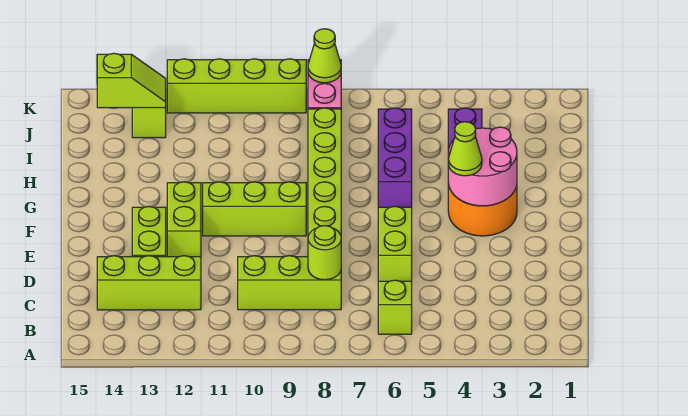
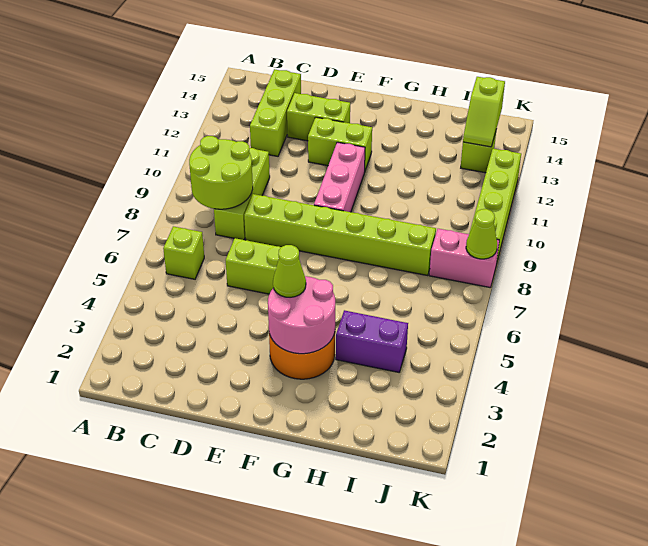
lime 1x1 round brick [308,226,341,280] -> lime 2x2 round brick [189,136,253,209]
lime 1x3 brick [203,182,306,236] -> pink 1x3 brick [314,142,365,212]
purple 1x3 brick [378,108,412,207] -> none

